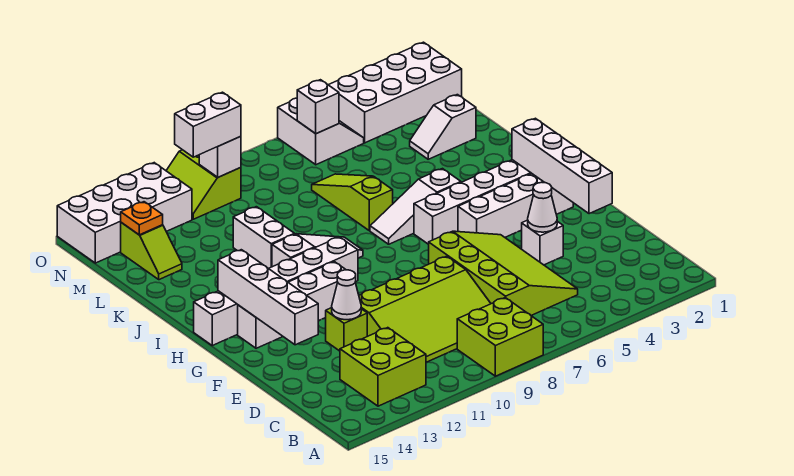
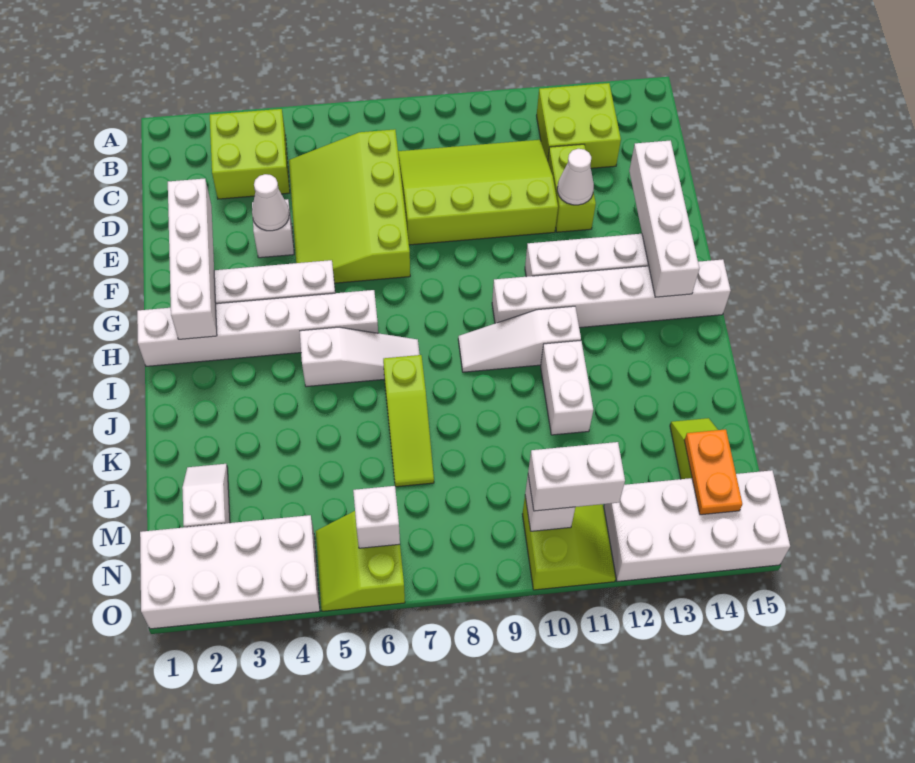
lime 2x2 brick [457,298,543,376] -> lime 2x2 brick moved to [210,109,290,199]
lime 1x1 brick [326,308,367,351] -> lime 1x2 brick [548,144,596,232]
white 1x2 slope [410,95,476,159] -> white 1x2 slope turned to [182,464,230,527]
orange 1x1 plate [121,202,163,235] -> orange 1x2 plate [684,429,742,515]
white 2x2 slope [278,98,364,165] -> lime 2x2 slope [316,511,405,611]

